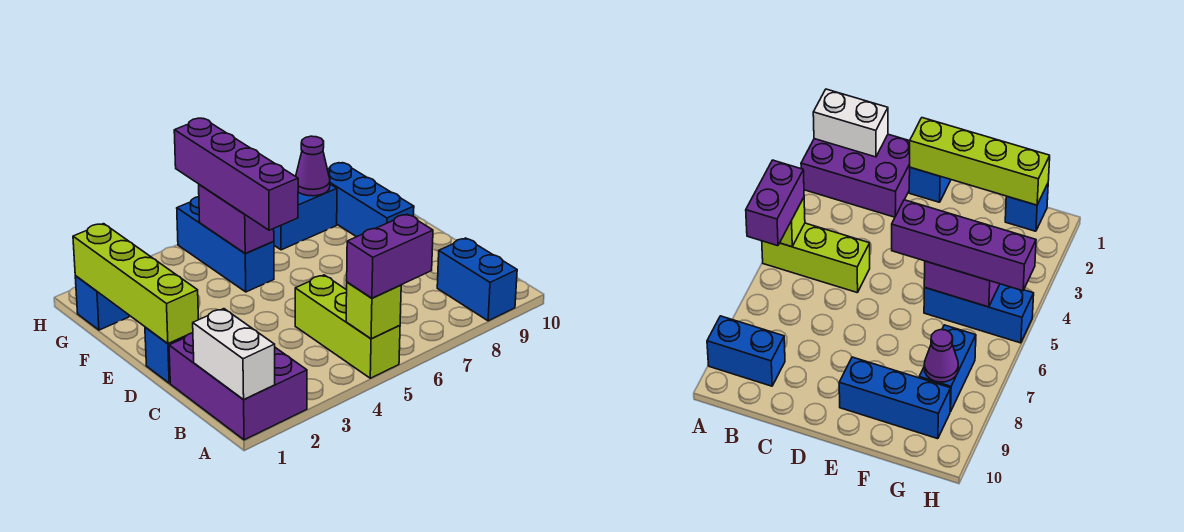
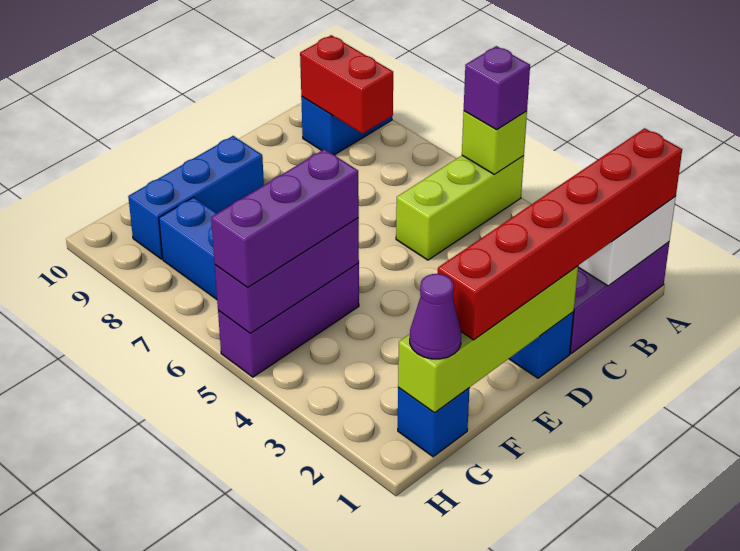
none -> red 1x6 brick [438,128,682,340]
purple 1x2 brick [347,214,433,298] -> purple 1x1 brick [464,46,530,130]
none -> red 1x2 brick [300,35,393,133]
purple 1x4 brick [174,118,298,230] -> purple 1x3 brick [211,149,359,288]
blue 1x3 brick [177,197,274,292] -> purple 1x3 brick [218,263,359,377]
purple 1x2 brick [199,184,274,254] -> purple 1x3 brick [215,218,359,333]
purple 1x1 cone [296,136,330,196] -> purple 1x1 cone moved to [410,274,461,359]

